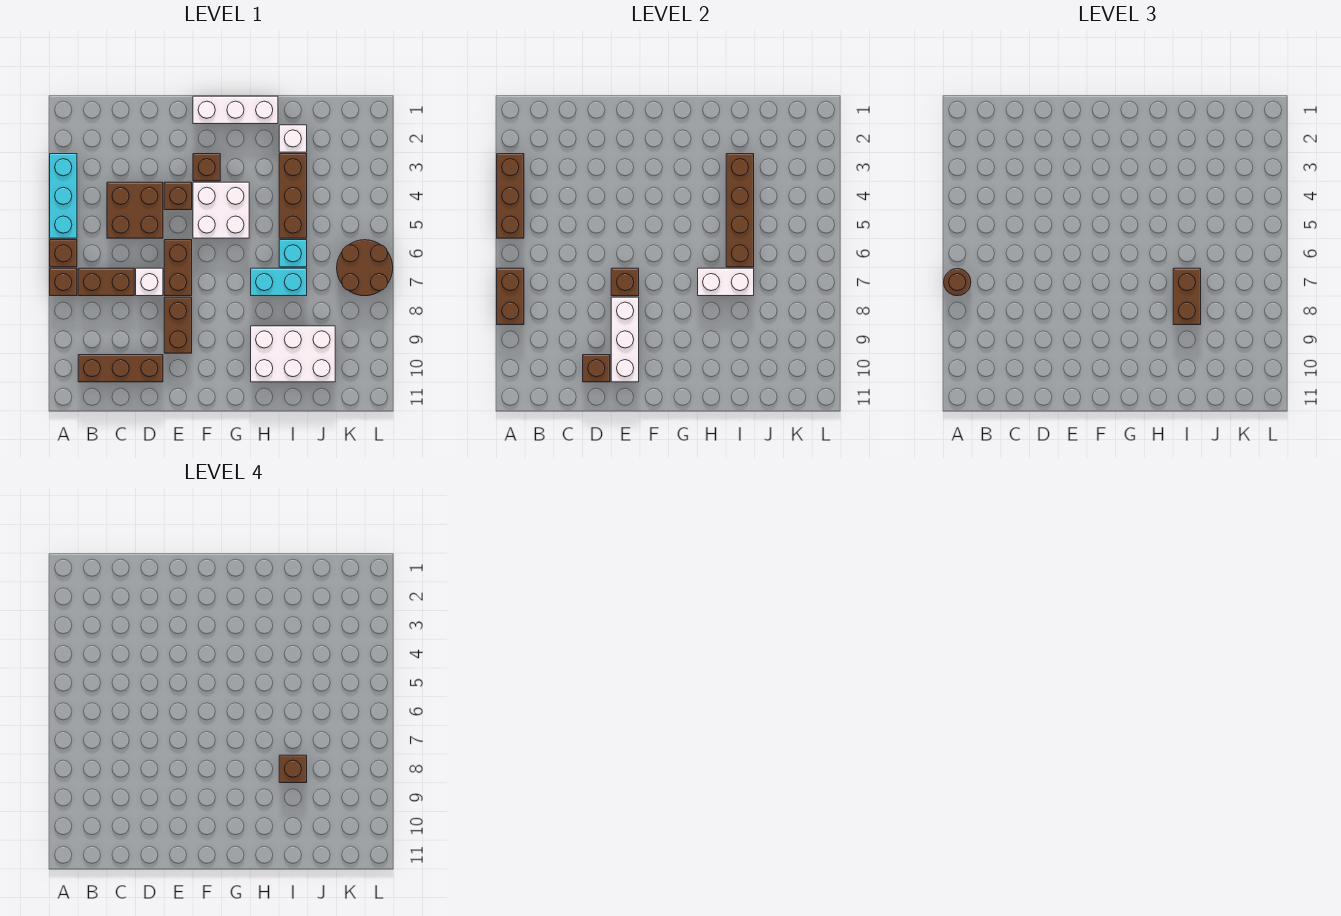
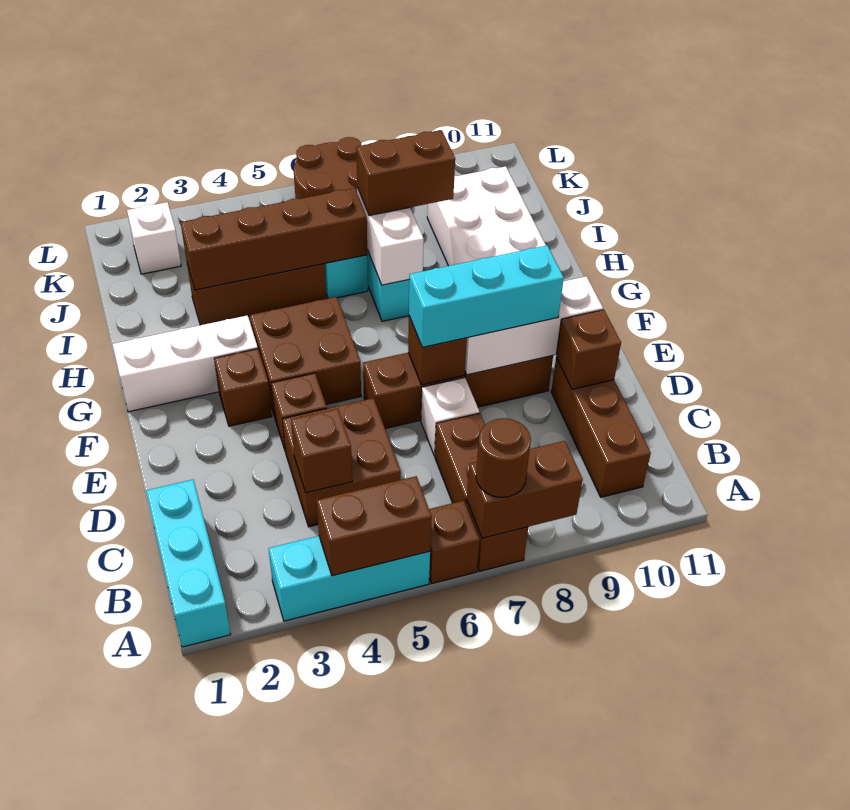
none -> cyan 1x3 brick [146,480,231,647]
brown 1x3 brick [497,154,524,238] -> brown 1x2 brick [317,476,432,576]
none -> cyan 1x3 brick [409,245,564,347]
white 1x3 brick [193,96,278,124] -> white 1x3 brick turned to [113,315,258,412]
white 2x2 brick [193,182,249,238] -> brown 2x2 brick [250,297,361,414]
white 1x1 brick [279,125,307,152] -> white 1x1 brick moved to [127,202,181,274]
brown 1x1 brick [279,755,307,783] -> brown 1x1 brick moved to [291,409,352,493]

